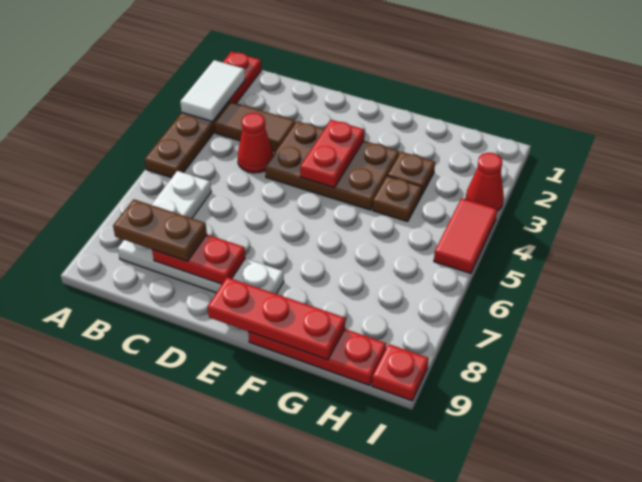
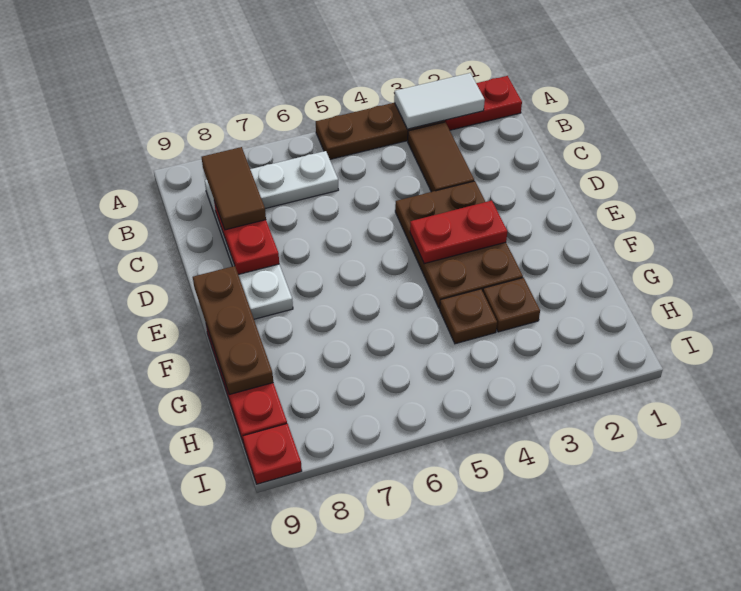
brown 1x2 plate [113,199,207,261] -> brown 1x2 tile [202,147,266,230]
red 1x1 cone [238,113,273,173] -> none
red 1x3 plate [208,277,345,360] -> brown 1x3 plate [193,266,273,394]
red 1x1 cone [466,153,504,211] -> none
red 1x2 tile [434,198,498,273] -> none

